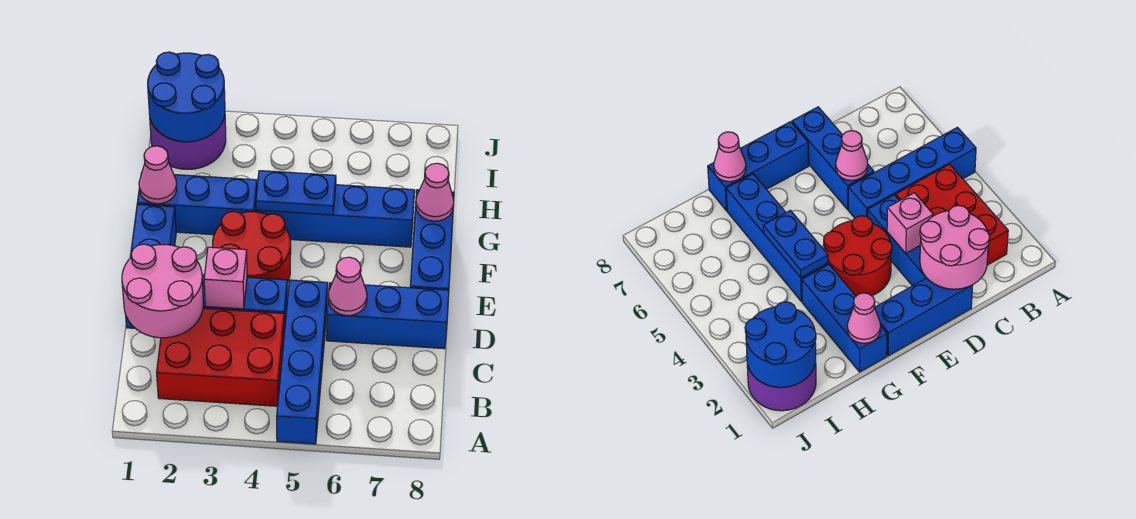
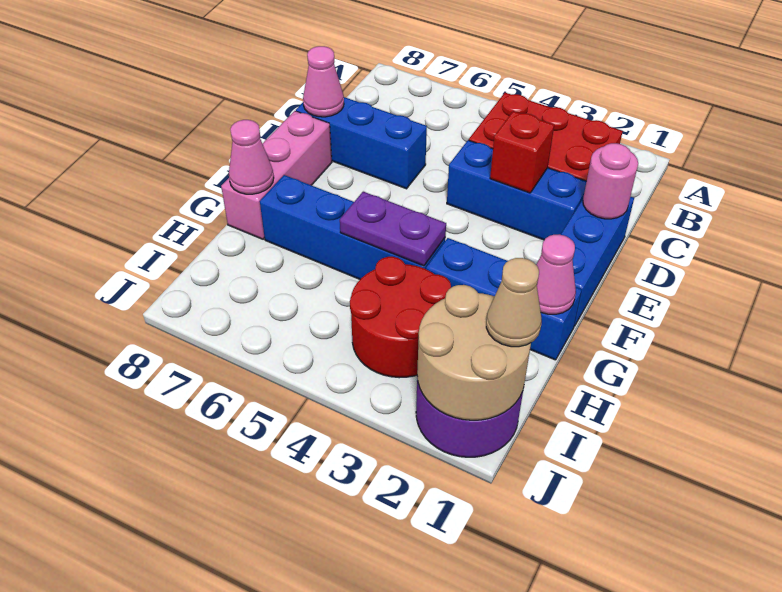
blue 1x4 brick [277,280,328,444] -> none
pink 2x2 round brick [122,244,203,338] -> pink 1x1 round brick [583,143,638,219]
pink 1x1 brick [204,247,247,309] -> red 1x1 brick [490,111,554,193]
pink 1x1 cone [328,257,367,316] -> pink 1x1 cone moved to [303,46,344,117]
red 2x2 round brick [213,211,291,282] -> red 2x2 round brick moved to [350,257,451,378]
blue 1x3 brick [410,190,454,290] -> pink 1x3 brick [221,111,332,239]
blue 1x2 plate [256,171,336,215] -> purple 1x2 plate [340,192,446,266]
blue 2x2 round brick [148,52,225,142] -> tan 2x2 round brick [417,285,531,420]
none -> tan 1x1 cone [486,258,542,347]

